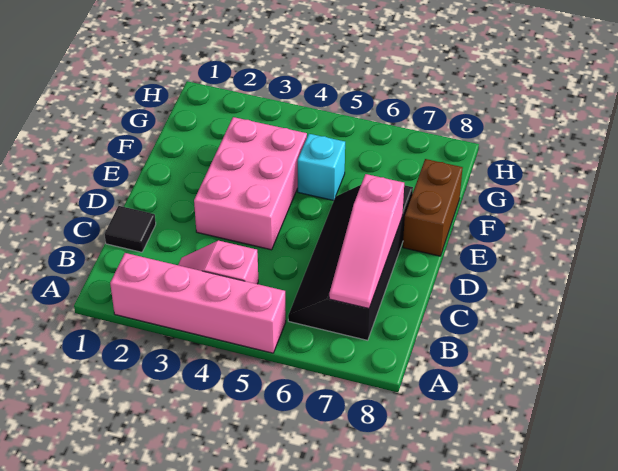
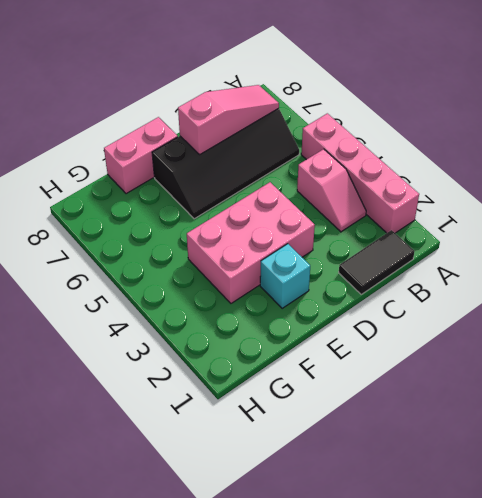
black 1x1 tile [105,206,156,252] -> black 1x2 tile [339,230,415,294]
brown 1x2 brick [403,159,463,256] -> pink 1x2 brick [104,117,178,194]
cyan 1x1 brick [298,134,345,201] -> cyan 1x1 brick moved to [260,244,310,308]

